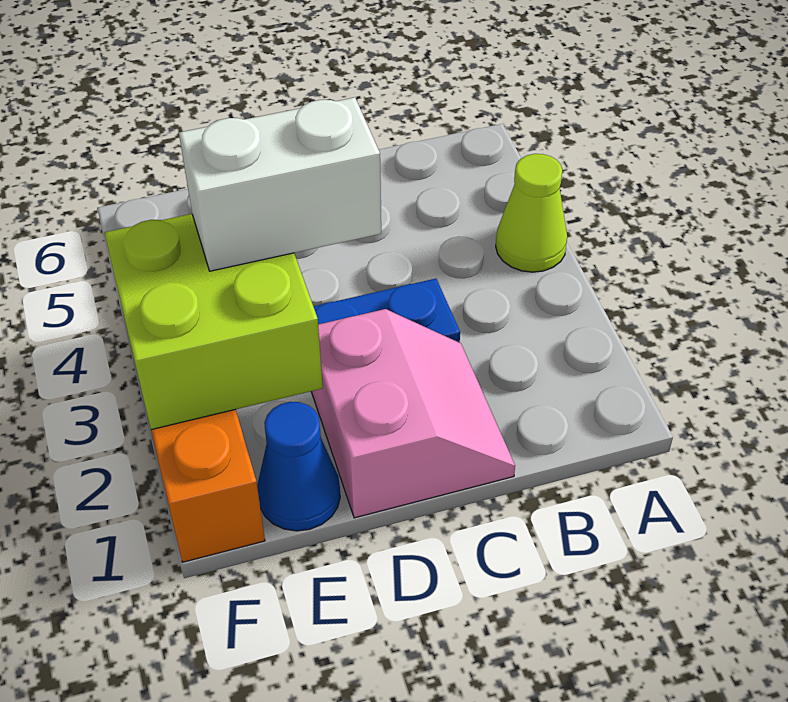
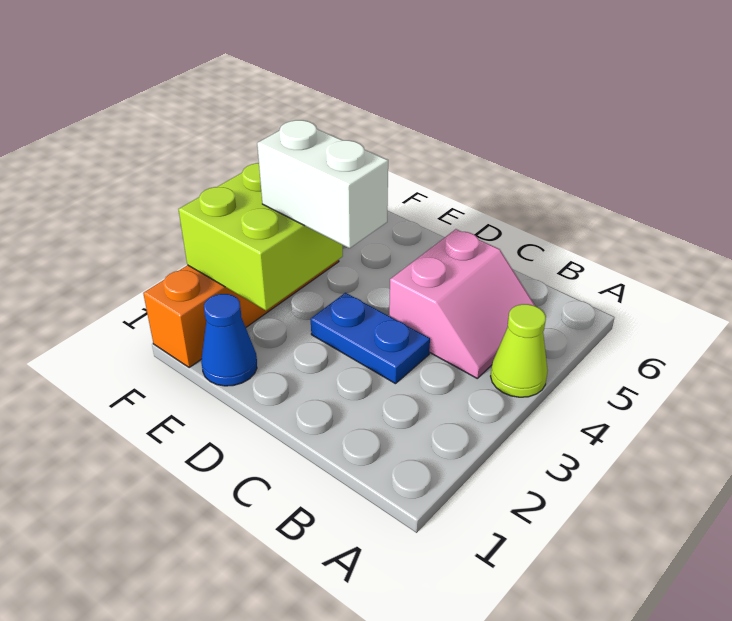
pink 2x2 slope [311,309,515,518] -> pink 2x2 slope moved to [389,229,535,378]

